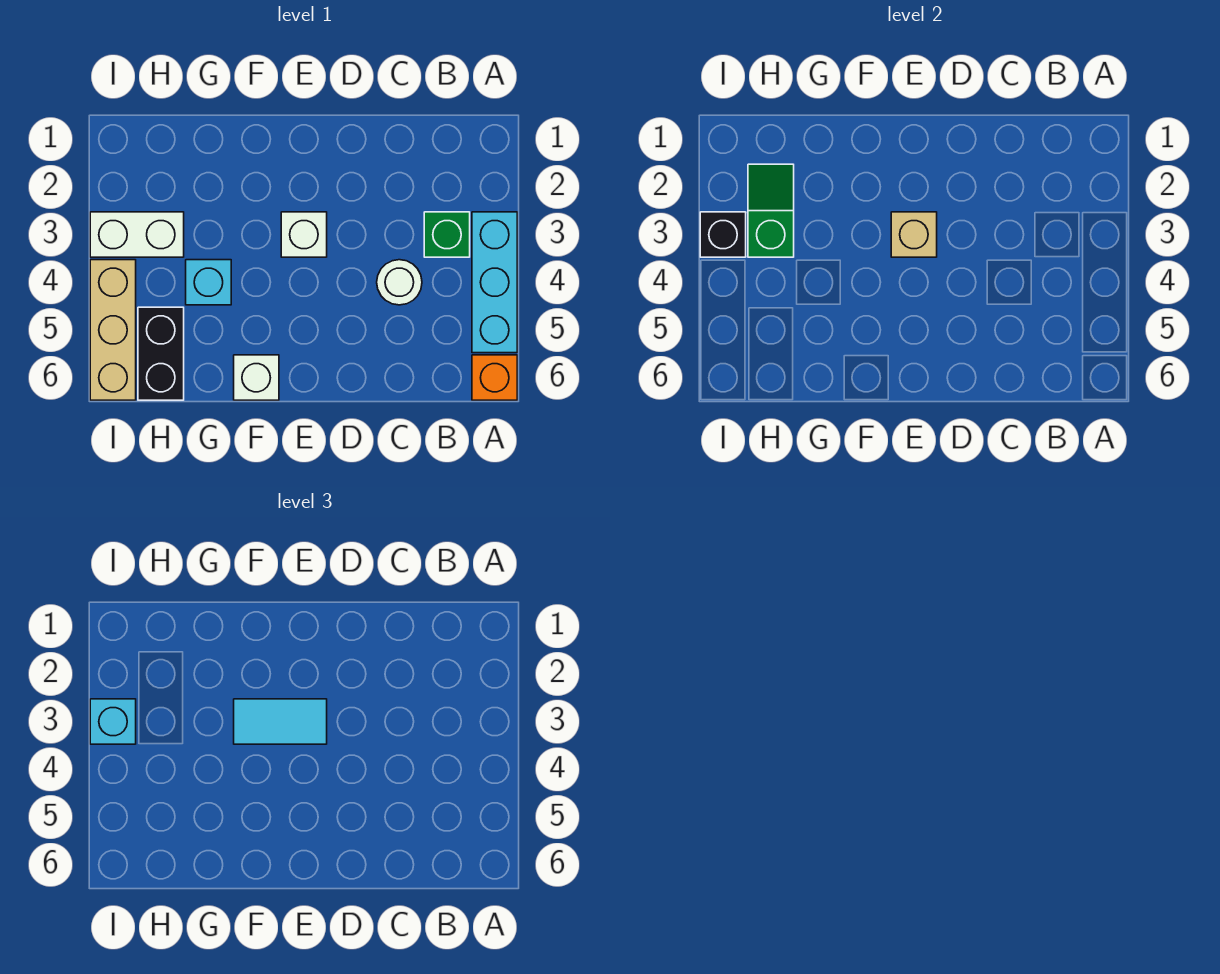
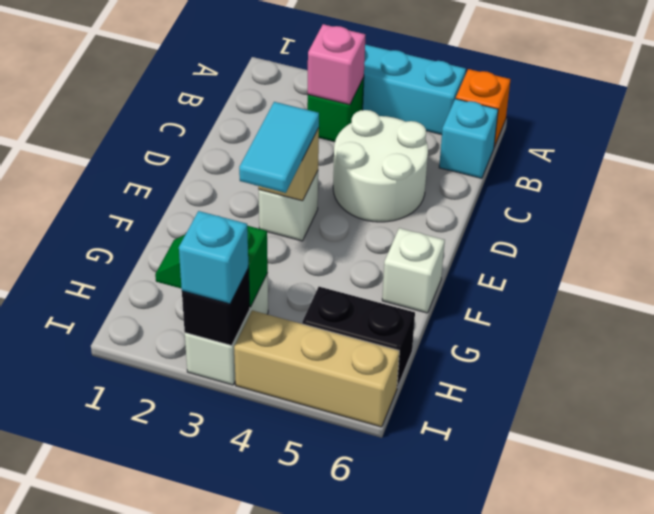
none -> pink 1x1 brick [308,24,365,105]
white 1x1 round brick [377,260,422,305] -> white 2x2 round brick [333,110,428,222]
cyan 1x1 brick [186,260,231,305] -> cyan 1x1 brick moved to [439,99,498,178]

